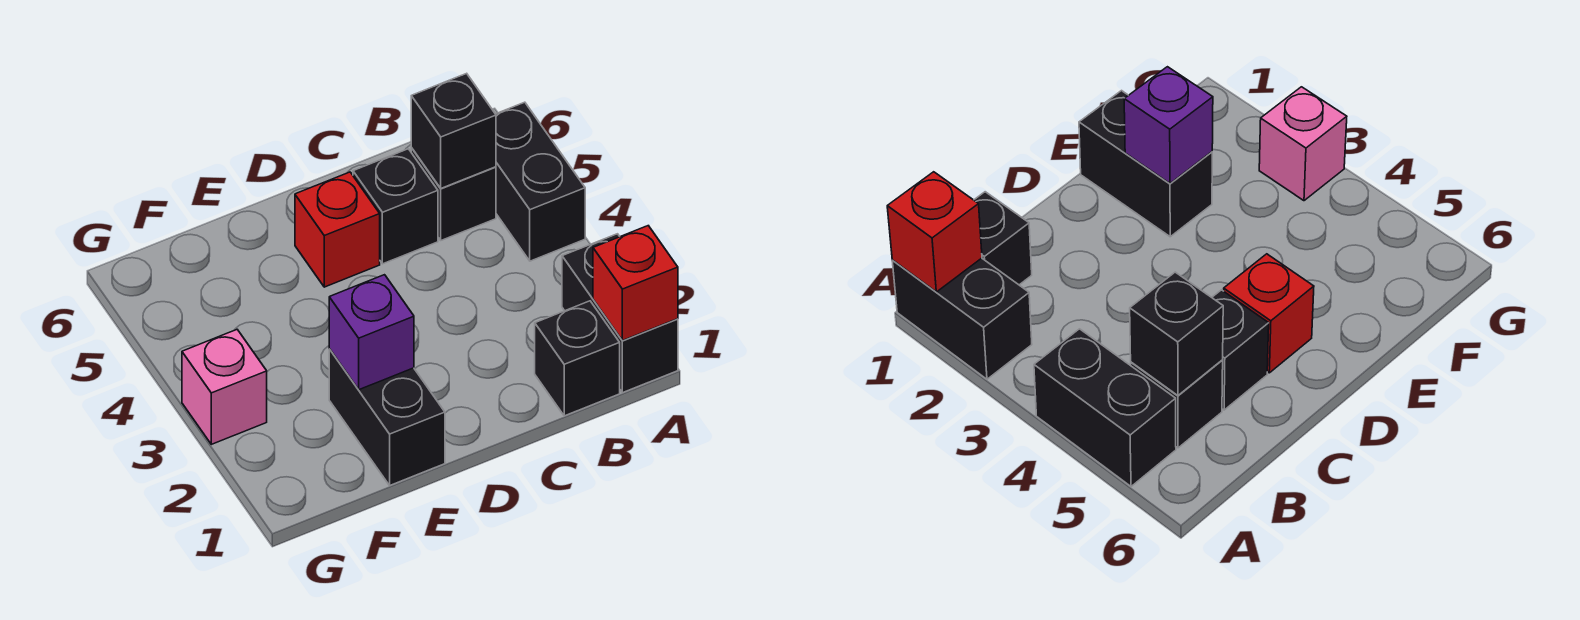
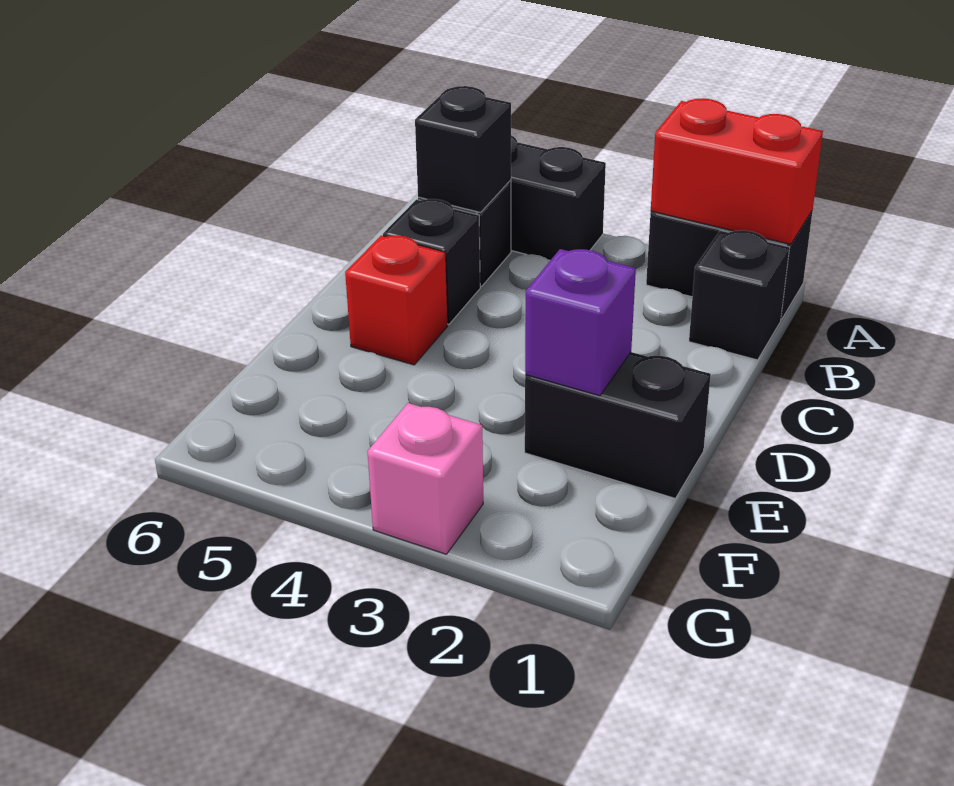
red 1x1 brick [593,226,678,341] -> red 1x2 brick [651,98,823,244]

